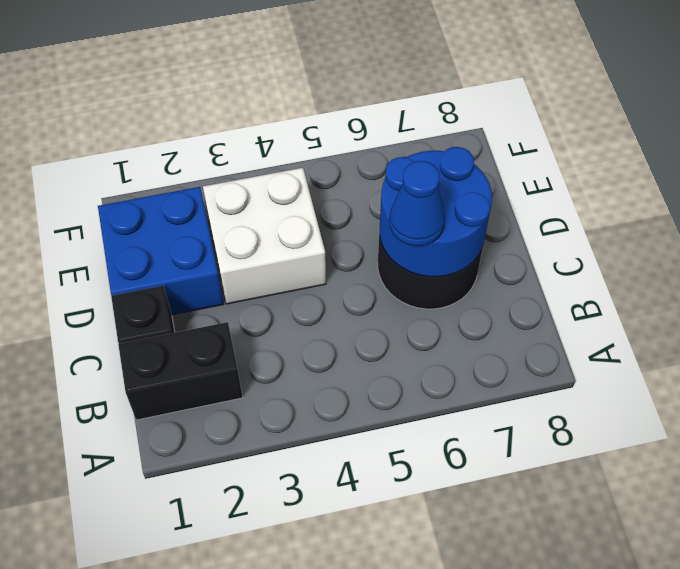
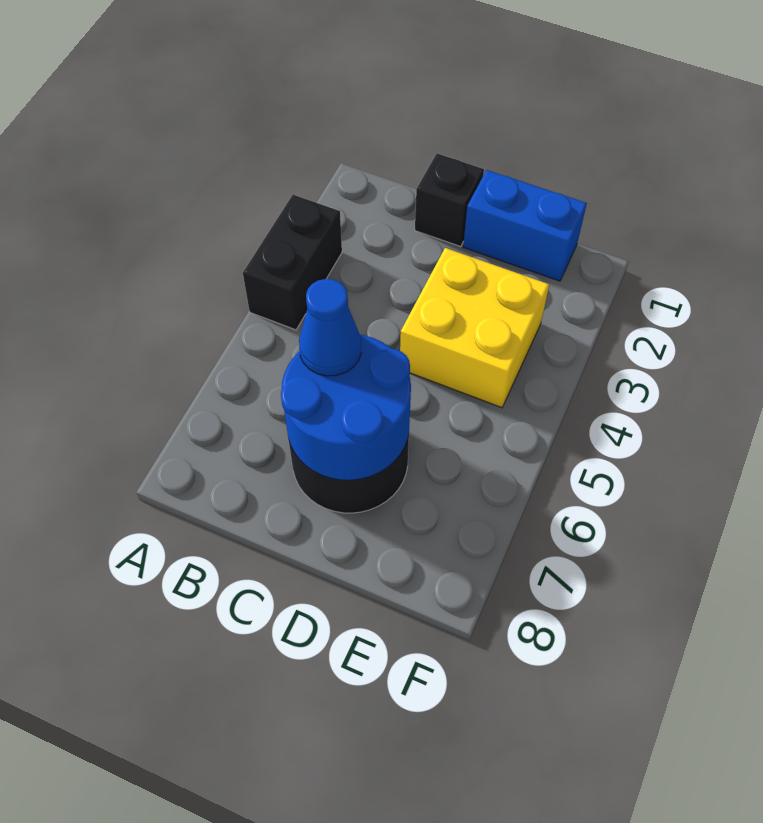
black 1x2 brick [118,322,243,420] -> black 1x2 brick moved to [243,195,342,330]
blue 2x2 brick [98,187,223,315] -> blue 1x2 brick [463,170,587,281]
white 2x2 brick [203,168,326,304] -> yellow 2x2 brick [400,248,549,408]

